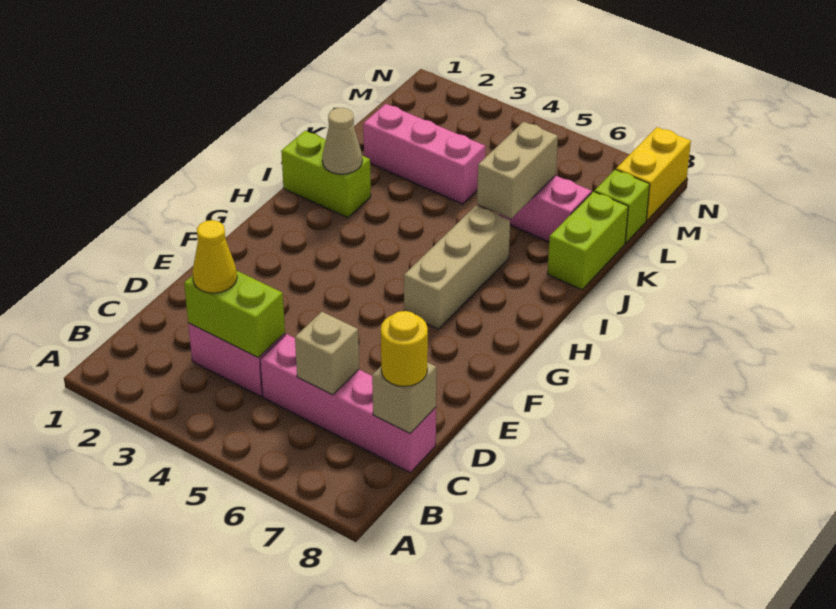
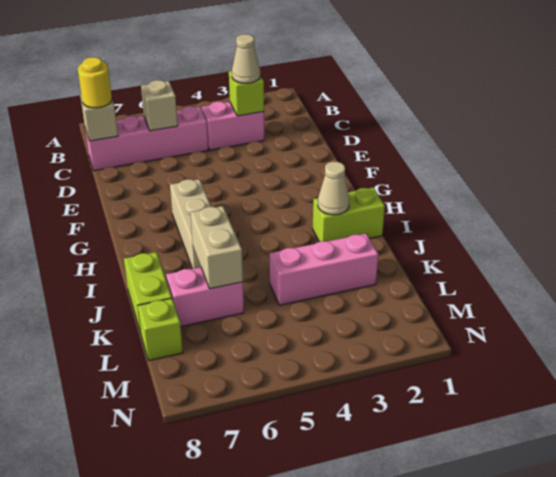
lime 1x2 brick [184,270,285,358] -> lime 1x1 brick [229,71,264,116]
yellow 1x1 cone [192,220,237,293] -> tan 1x1 cone [232,34,260,83]
yellow 1x2 brick [616,127,691,221] -> none

